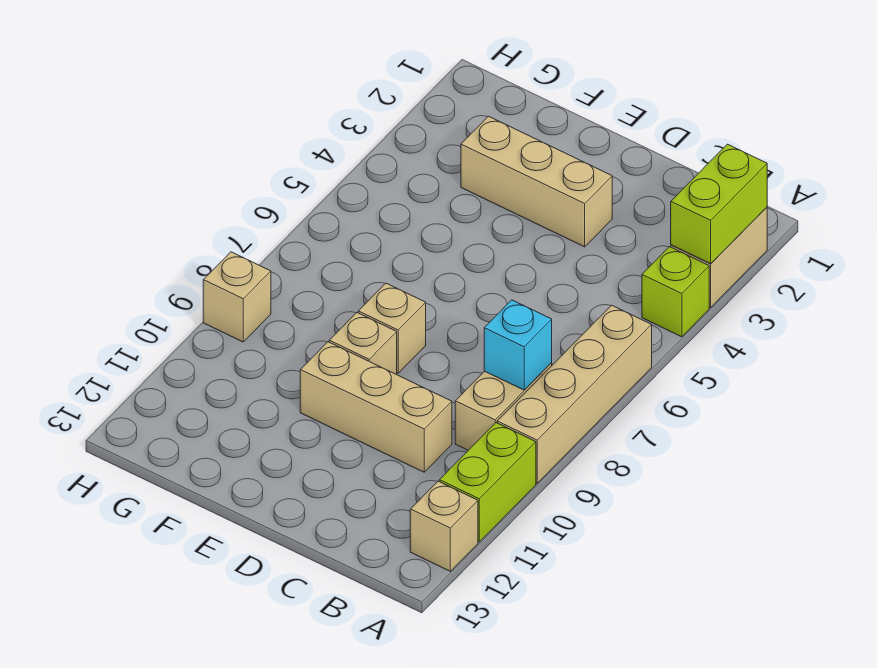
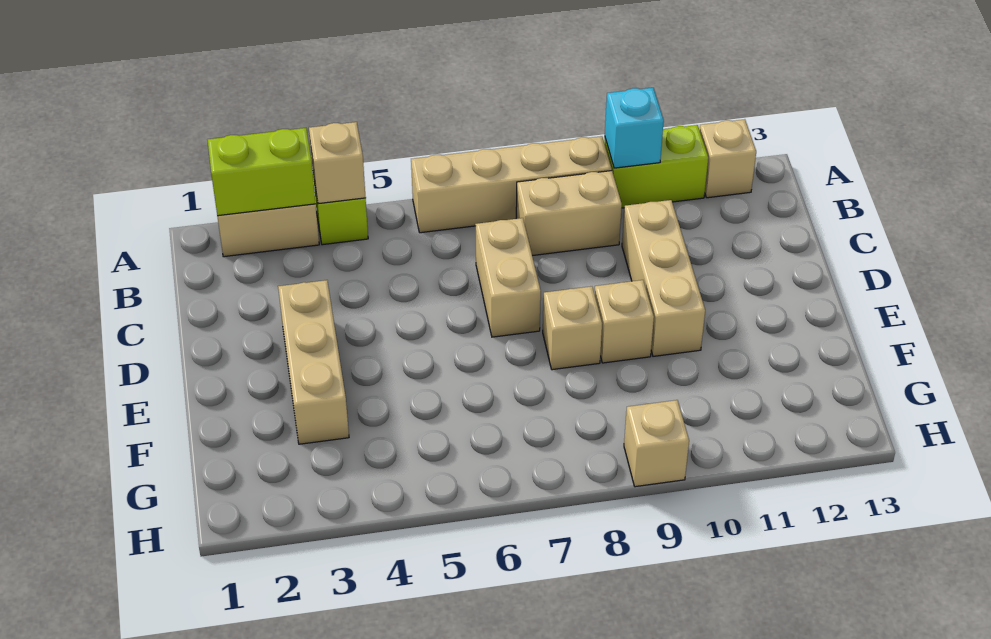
none -> tan 1x1 brick [309,122,366,204]
cyan 1x1 brick [484,300,552,390] -> cyan 1x1 brick moved to [605,88,664,168]
none -> tan 1x2 brick [475,218,541,337]

